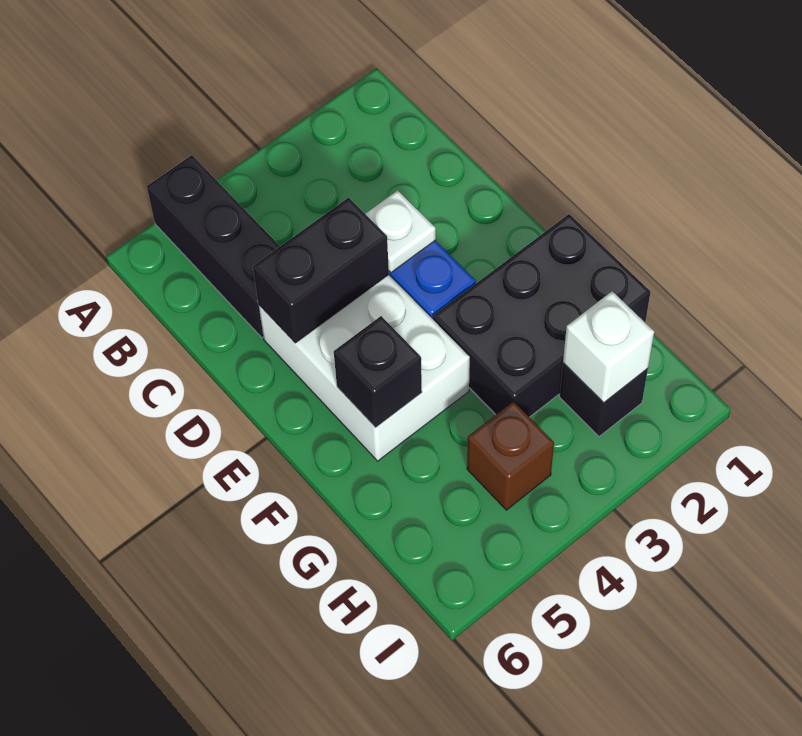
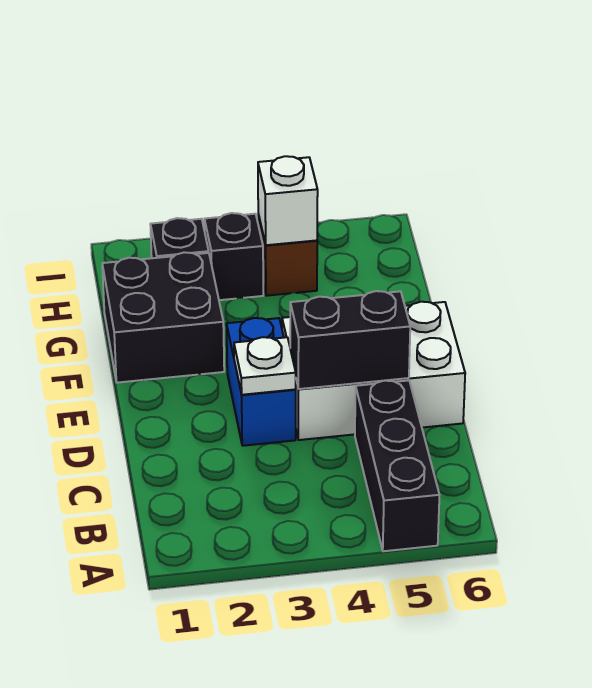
white 2x3 brick [259,275,470,461] -> white 2x3 brick turned to [282,302,465,440]
black 2x3 brick [433,214,651,417] -> black 2x2 brick [102,252,224,383]
black 1x1 brick [334,316,422,428] -> black 1x1 brick moved to [204,213,263,300]
white 1x1 brick [563,291,654,403] -> white 1x1 brick moved to [258,156,318,245]

